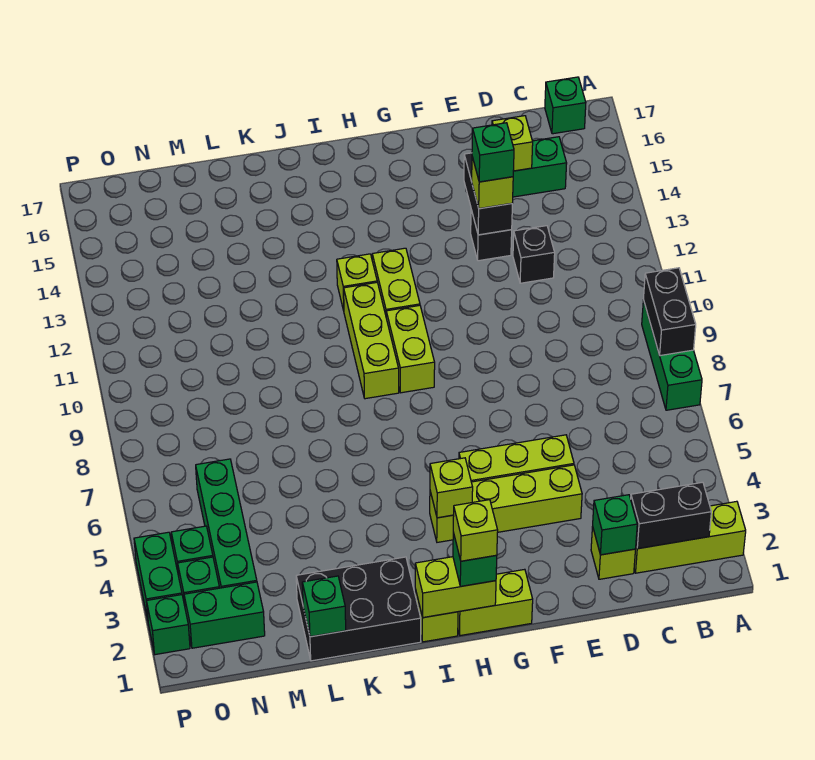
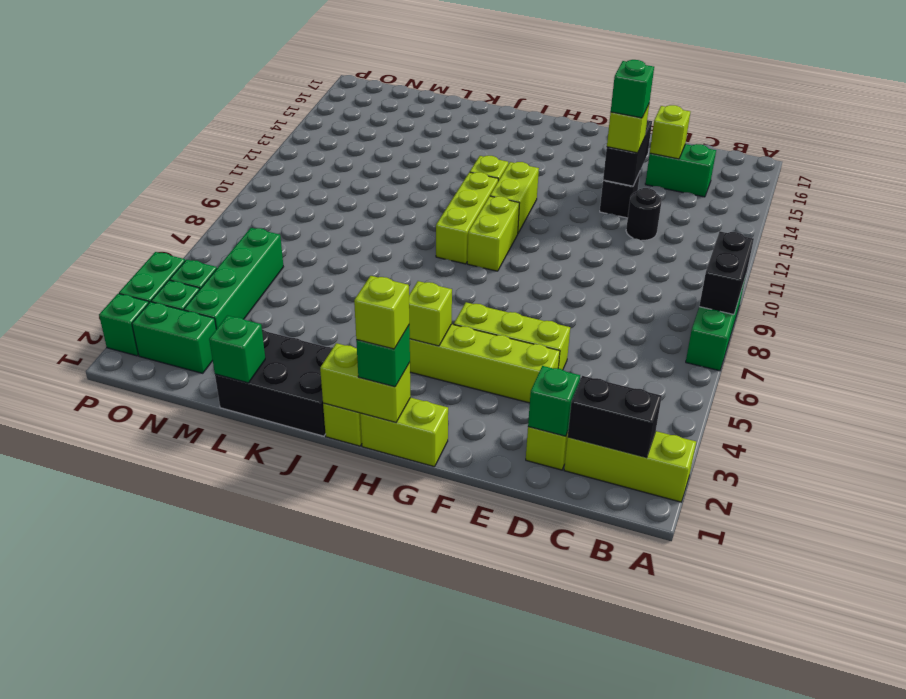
green 1x1 brick [545,77,586,134] -> none
black 1x1 brick [513,226,555,283] -> black 1x1 round brick [626,188,662,240]

